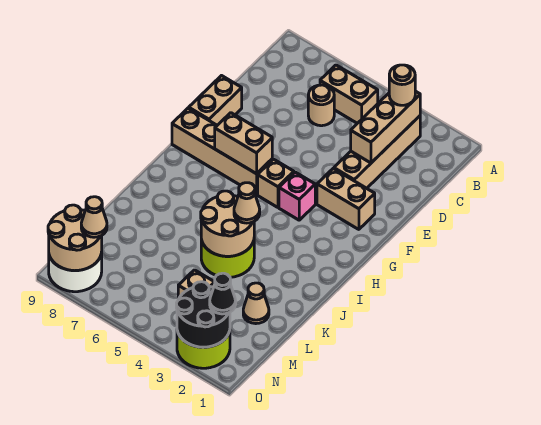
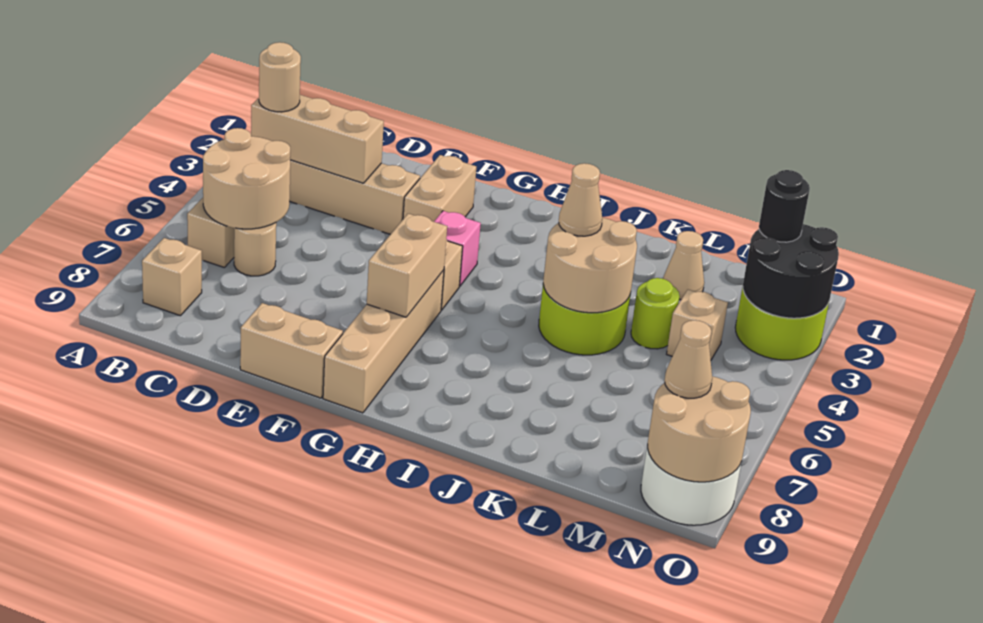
none -> tan 2x2 round brick [203,128,290,229]
none -> tan 1x1 brick [142,238,202,316]
none -> lime 1x1 round brick [631,278,680,349]
black 1x1 cone [210,273,236,314] -> black 1x1 round brick [759,170,810,242]

